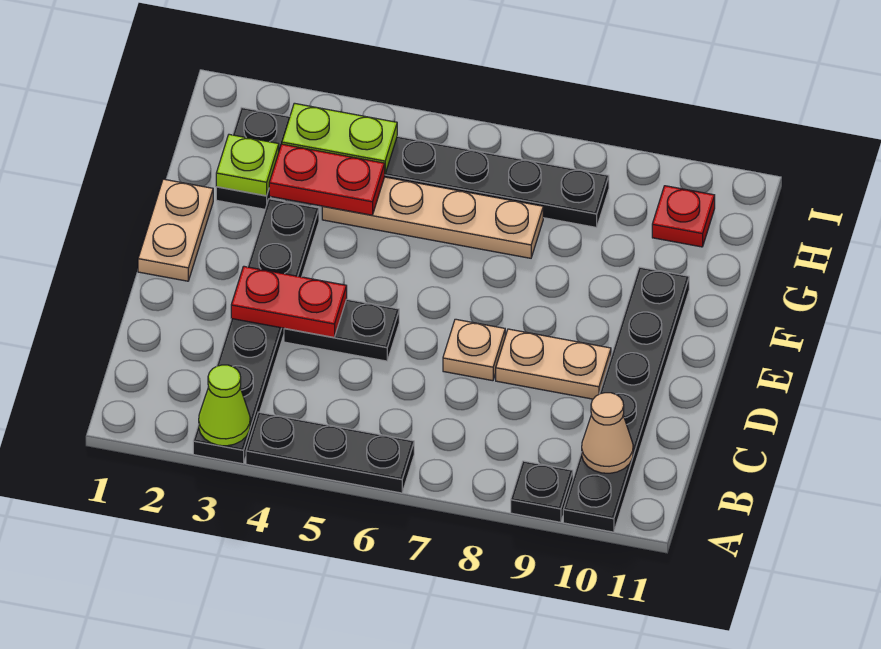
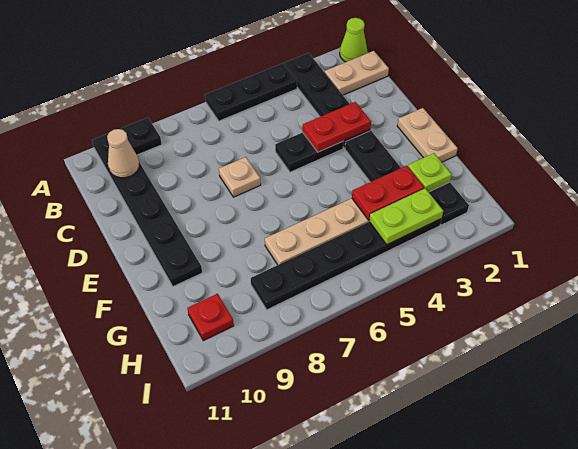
lime 1x1 cone [199,365,250,446] -> lime 1x1 cone moved to [340,18,367,62]
tan 1x2 plate [496,329,611,399] -> tan 1x2 plate moved to [325,51,389,95]

